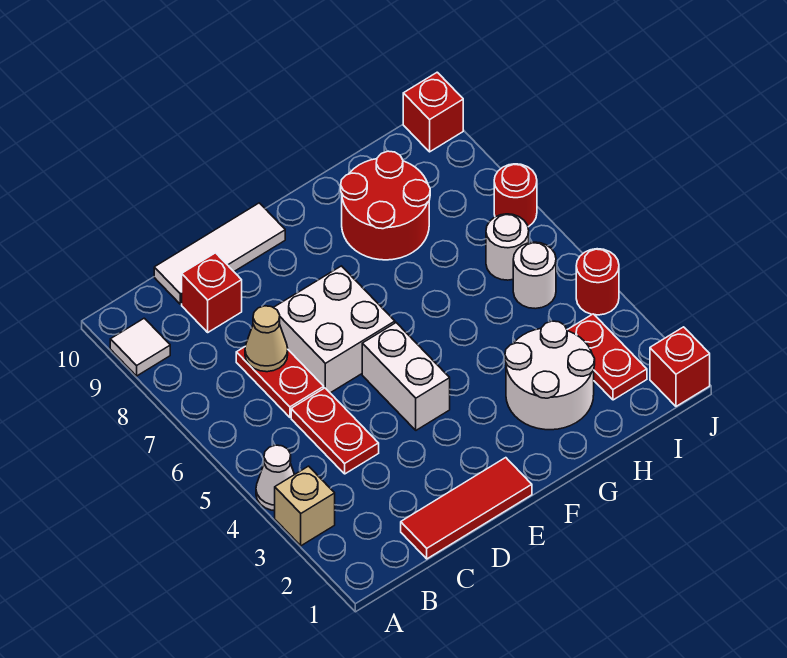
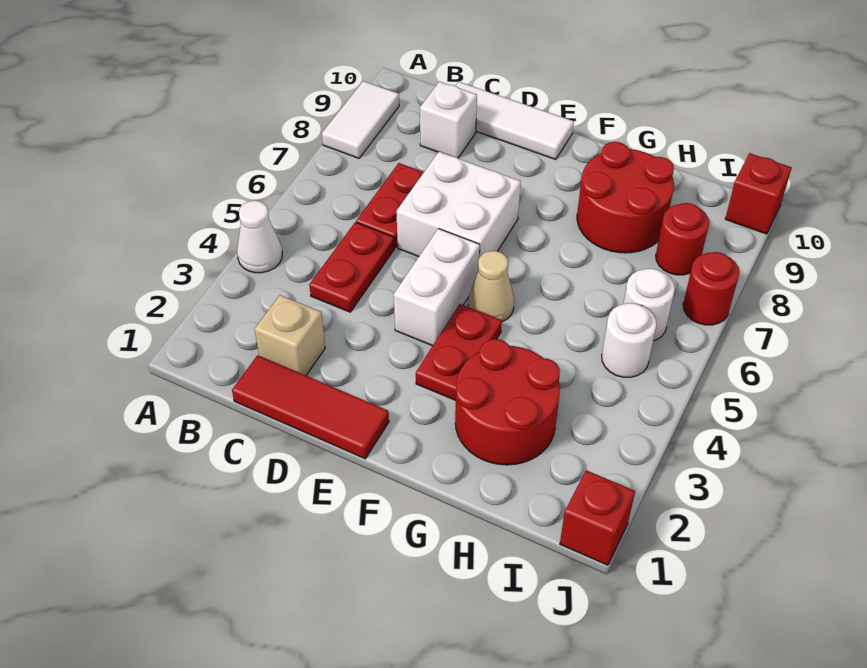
tan 1x1 brick [275,466,335,546] -> tan 1x1 brick moved to [255,295,325,376]
white 1x1 tile [110,318,170,376] -> white 1x2 tile [322,81,399,158]
tan 1x1 cone [245,306,288,372] -> tan 1x1 cone moved to [468,251,514,322]
red 1x1 brick [182,253,242,332] -> white 1x1 brick [420,81,477,158]
white 2x2 round brick [505,321,595,430] -> red 2x2 round brick [455,339,560,465]
red 1x2 plate [567,314,647,400] -> red 1x2 plate moved to [416,304,502,400]
red 1x1 round brick [576,249,619,315] -> red 1x1 round brick moved to [656,203,709,275]

